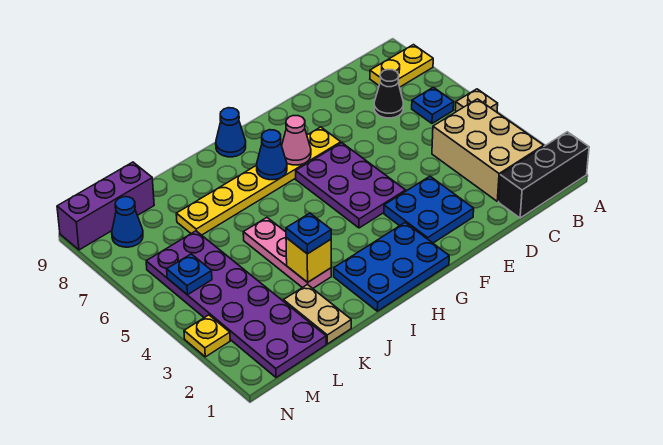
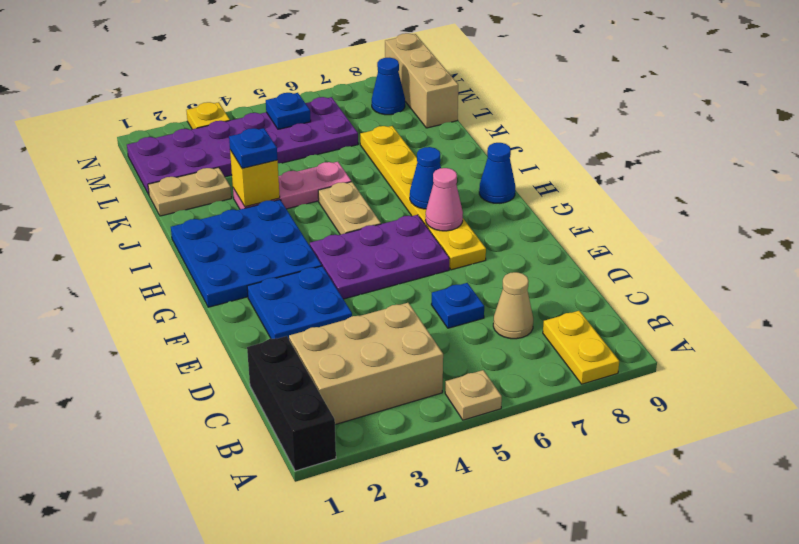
blue 1x1 plate [412,87,454,123] -> blue 1x1 plate moved to [431,283,484,328]
black 1x1 cone [374,70,403,118] -> tan 1x1 cone [493,272,533,339]
blue 2x3 plate [334,223,449,311] -> blue 3x3 plate [171,200,322,307]
none -> tan 1x2 plate [318,182,381,235]
purple 1x3 brick [57,162,154,250] -> tan 1x3 brick [385,33,458,128]

